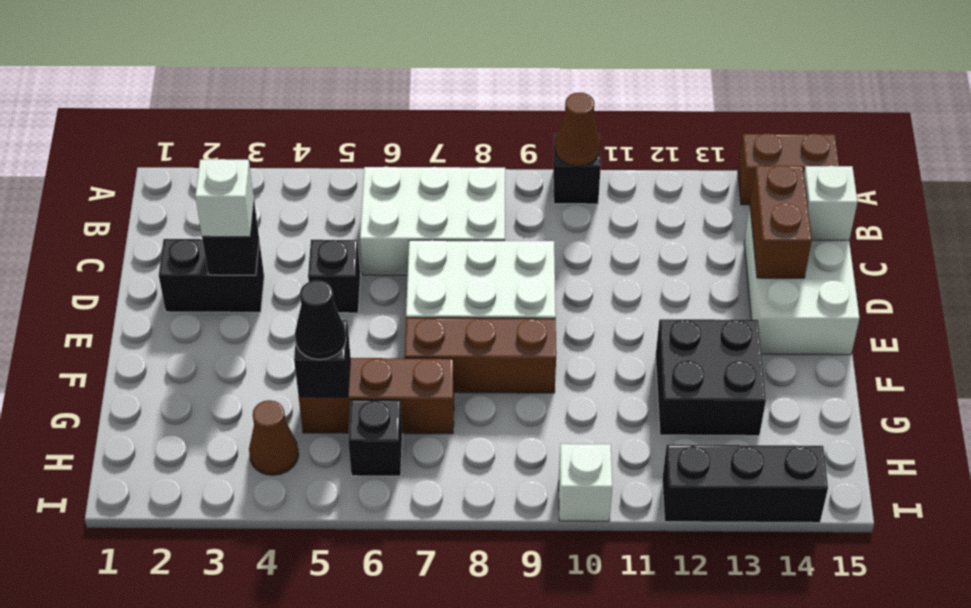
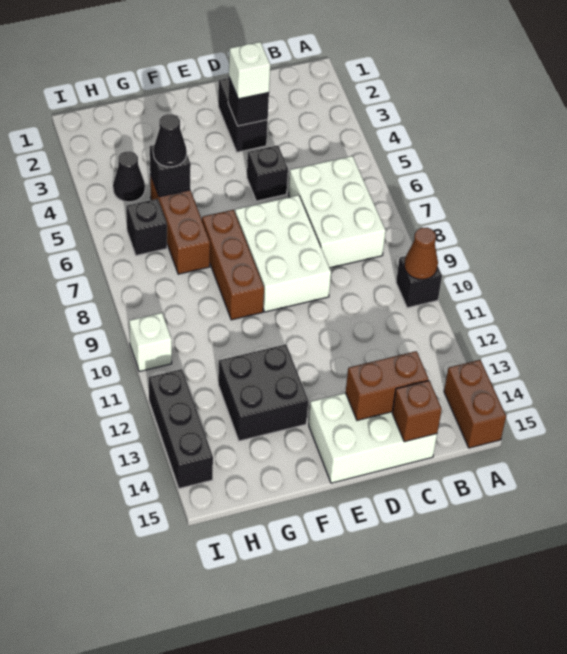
white 1x1 brick [804,166,857,240] -> brown 1x1 brick [392,381,442,442]
brown 1x1 cone [249,400,299,475] -> black 1x1 cone [113,151,145,202]

